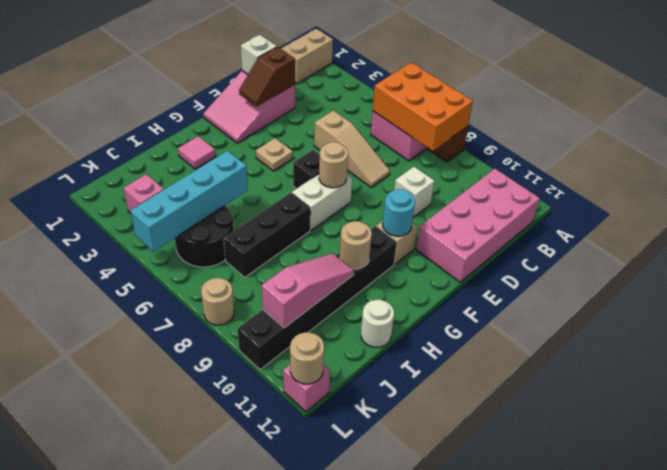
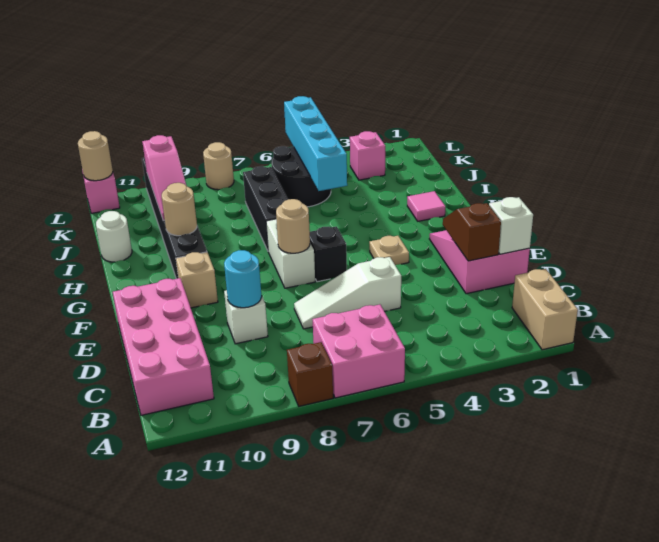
orange 2x3 brick [373,62,473,151] -> none
tan 1x3 slope [314,111,390,187] -> white 1x3 slope [294,257,401,329]
cyan 1x1 round brick [383,189,415,236] -> cyan 1x1 round brick moved to [224,250,262,308]

